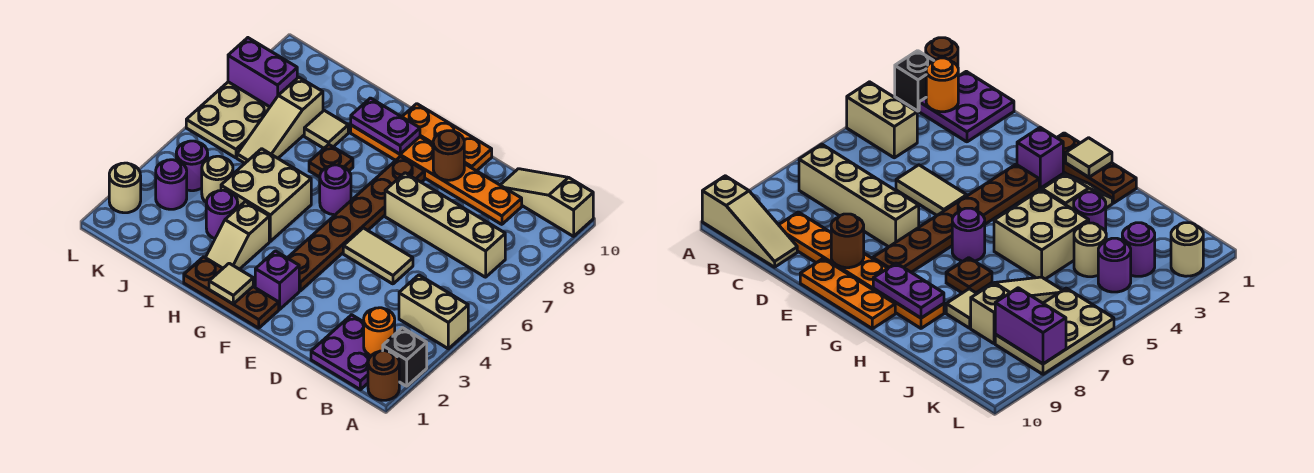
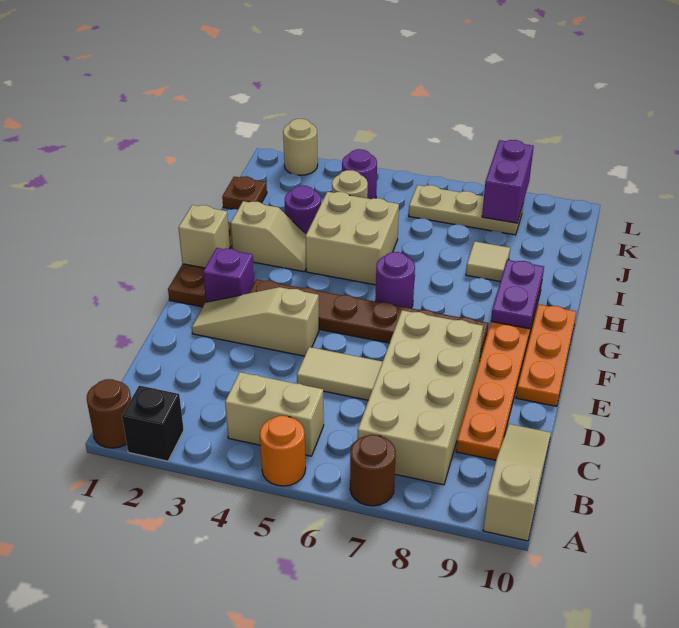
tan 1x2 brick [399,275,468,349] -> tan 1x2 brick turned to [225,372,324,456]
purple 2x2 plate [311,315,371,390] -> none
orange 1x1 round brick [364,308,395,355] -> orange 1x1 round brick moved to [260,416,306,486]
tan 1x4 brick [385,173,505,277] -> tan 2x4 brick [358,310,483,485]
tan 1x2 tile [343,228,413,284] -> tan 1x2 tile turned to [297,347,383,400]
brown 1x1 round brick [433,131,464,180] -> brown 1x1 round brick moved to [350,435,396,506]
tan 1x1 tile [209,263,253,304] -> tan 1x1 brick [178,205,230,268]
tan 1x2 slope [206,202,269,269] -> tan 1x2 slope turned to [231,201,306,272]
brown 1x1 plate [309,144,353,177] -> brown 1x1 plate moved to [222,177,267,210]
tan 1x3 slope [237,77,323,163] -> tan 1x3 slope moved to [192,287,319,356]
purple 1x1 round brick [156,160,187,209] -> none
tan 2x3 plate [186,82,270,158] -> tan 1x3 plate [409,185,523,235]

